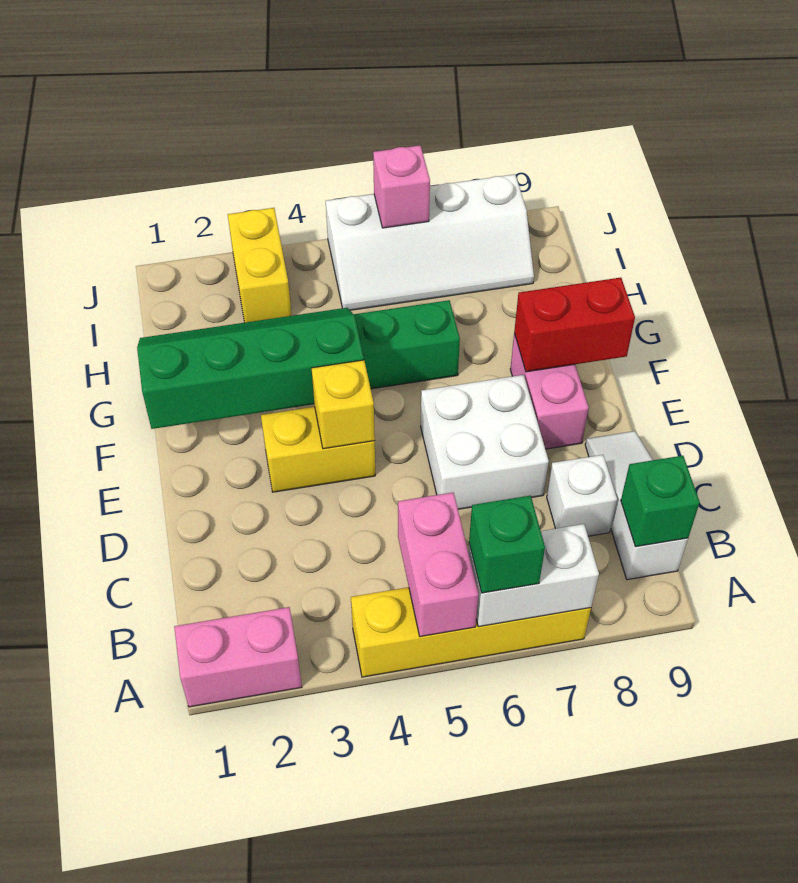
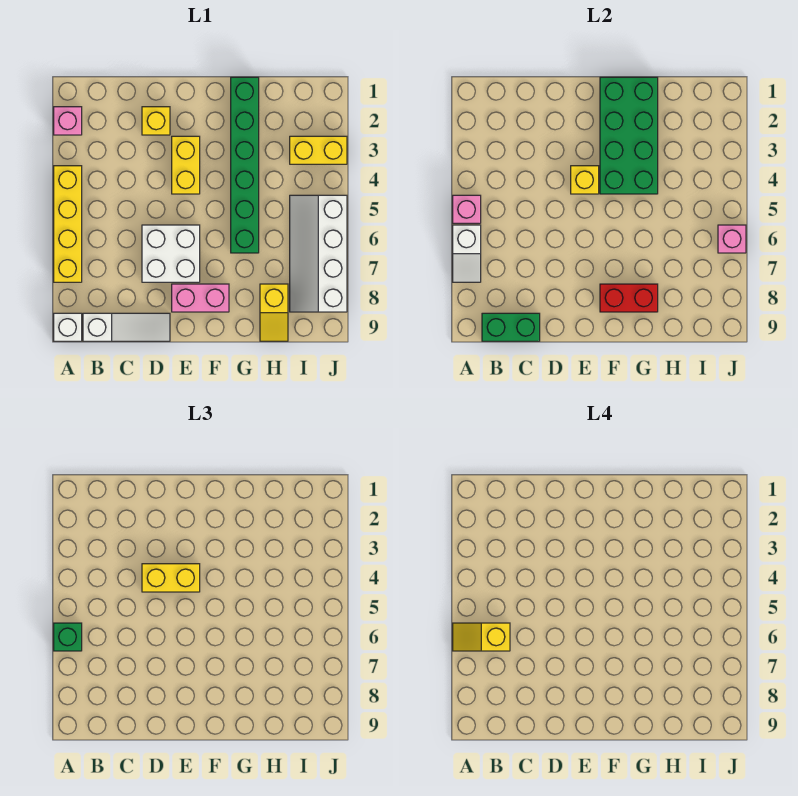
pink 1x2 brick [174,607,302,707] -> pink 1x1 brick [54,107,82,135]
pink 1x2 brick [398,492,478,637] -> pink 1x1 brick [453,195,481,223]
white 1x2 brick [468,524,599,627] -> white 1x2 slope [453,225,481,282]
none -> yellow 1x2 slope [453,623,510,651]
green 1x1 brick [621,456,700,547] -> green 1x2 brick [482,313,540,341]
white 1x1 brick [547,455,617,536] -> white 1x1 brick moved to [54,313,82,341]
none -> yellow 1x1 brick [142,107,170,135]
none -> yellow 1x2 brick [142,564,200,592]
green 2x4 slope [137,308,364,429] -> green 2x4 brick [600,77,658,194]
red 1x2 brick [514,278,635,372] -> red 1x2 brick turned to [600,284,658,312]
none -> yellow 1x2 slope [260,284,288,341]

